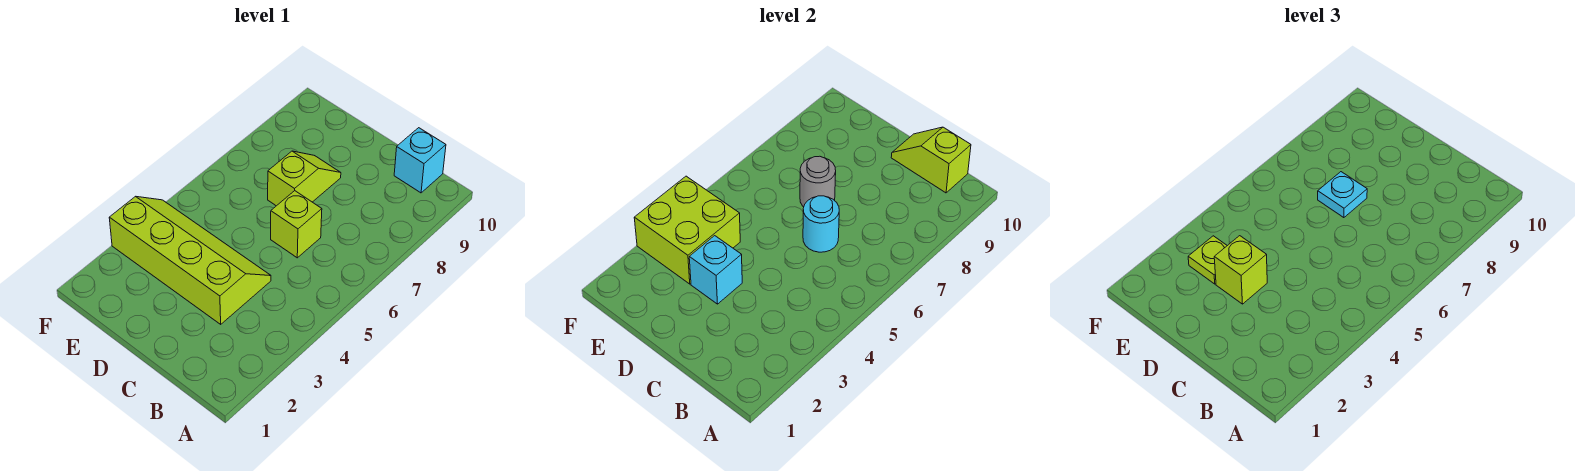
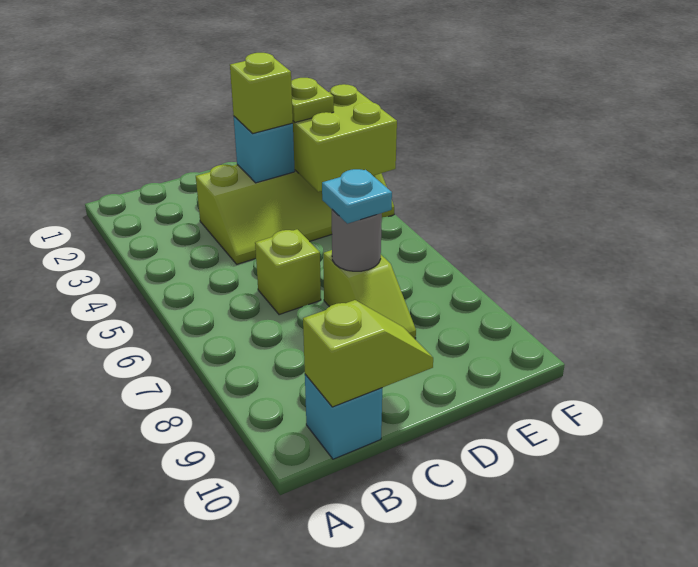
cyan 1x1 round brick [803,196,839,252] -> none

